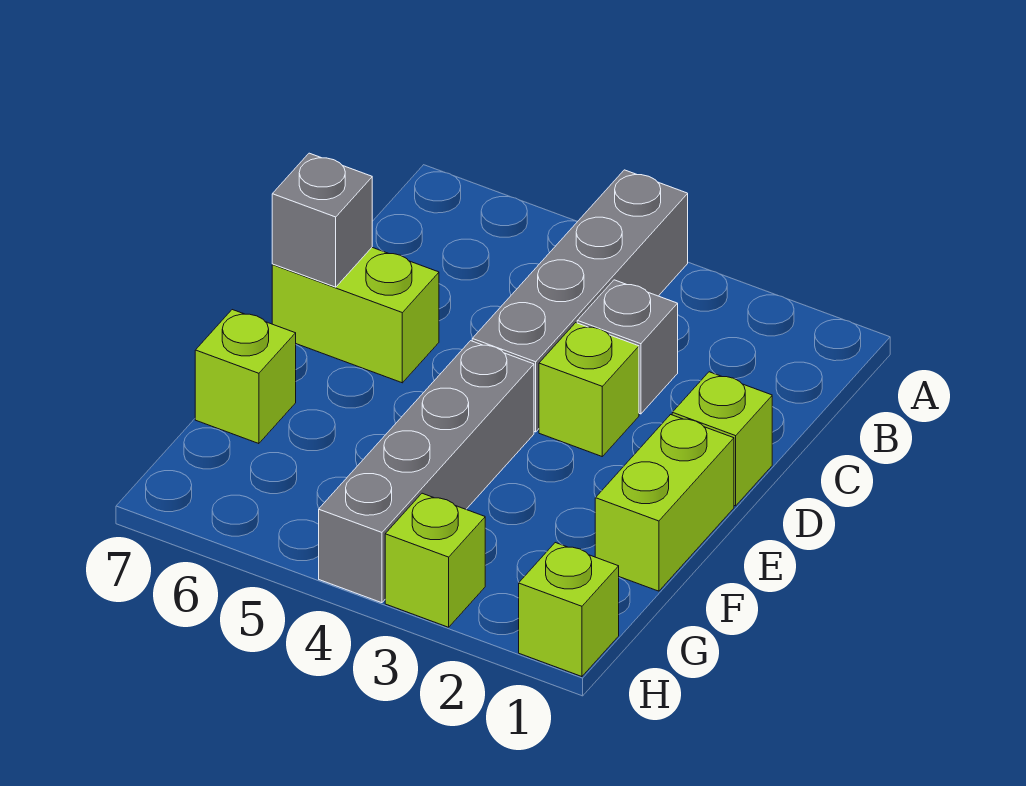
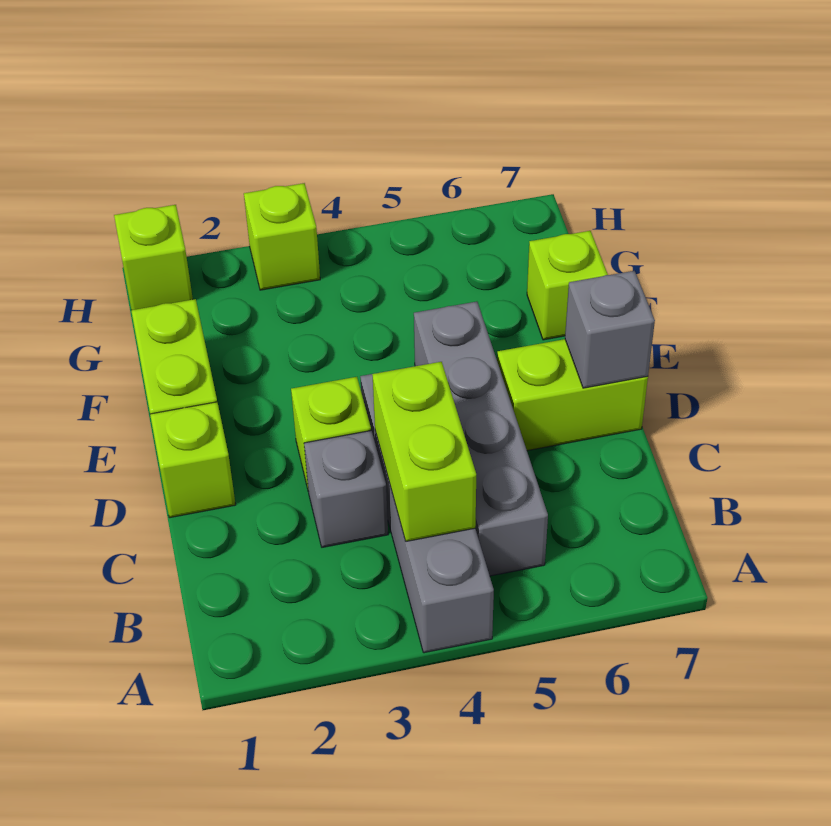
none -> lime 1x2 brick [372,362,476,541]
grey 1x4 brick [319,341,534,603] -> grey 1x4 brick moved to [414,302,548,576]

